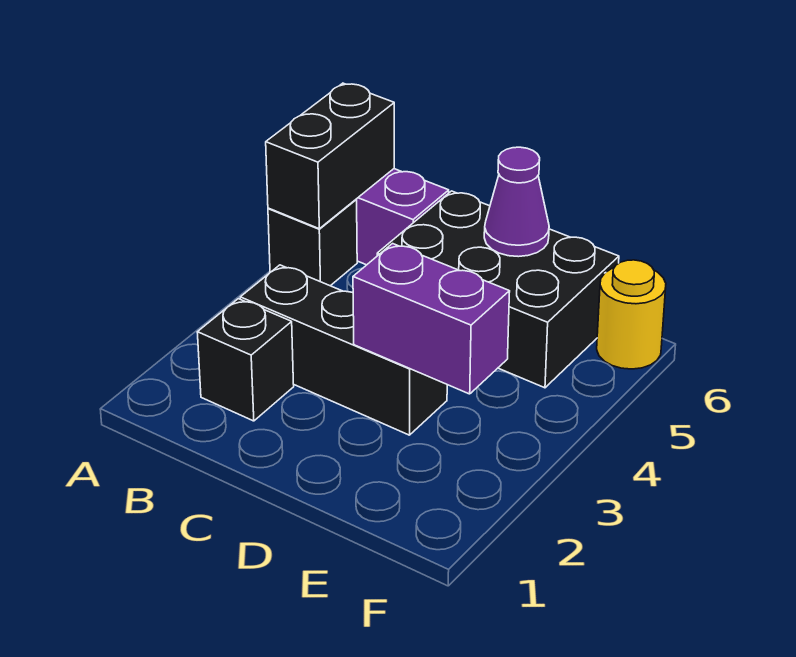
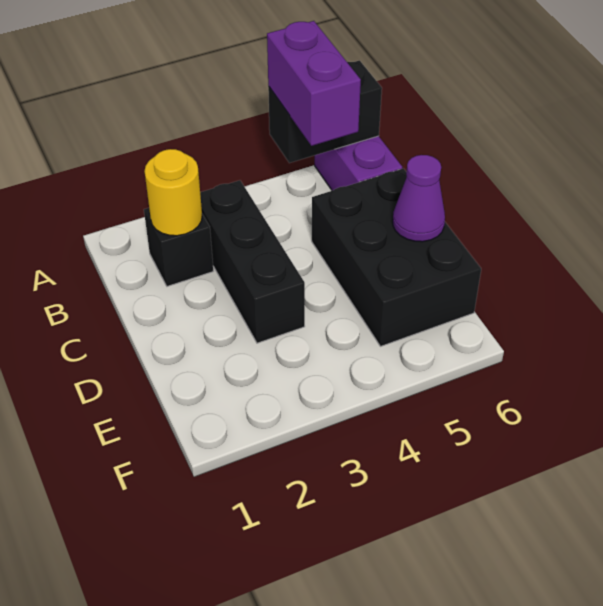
black 1x1 brick [268,200,357,286] -> none
purple 1x2 brick [353,244,510,394] -> purple 1x2 brick moved to [267,21,361,146]
yellow 1x1 round brick [597,260,666,369] -> yellow 1x1 round brick moved to [144,149,202,236]

